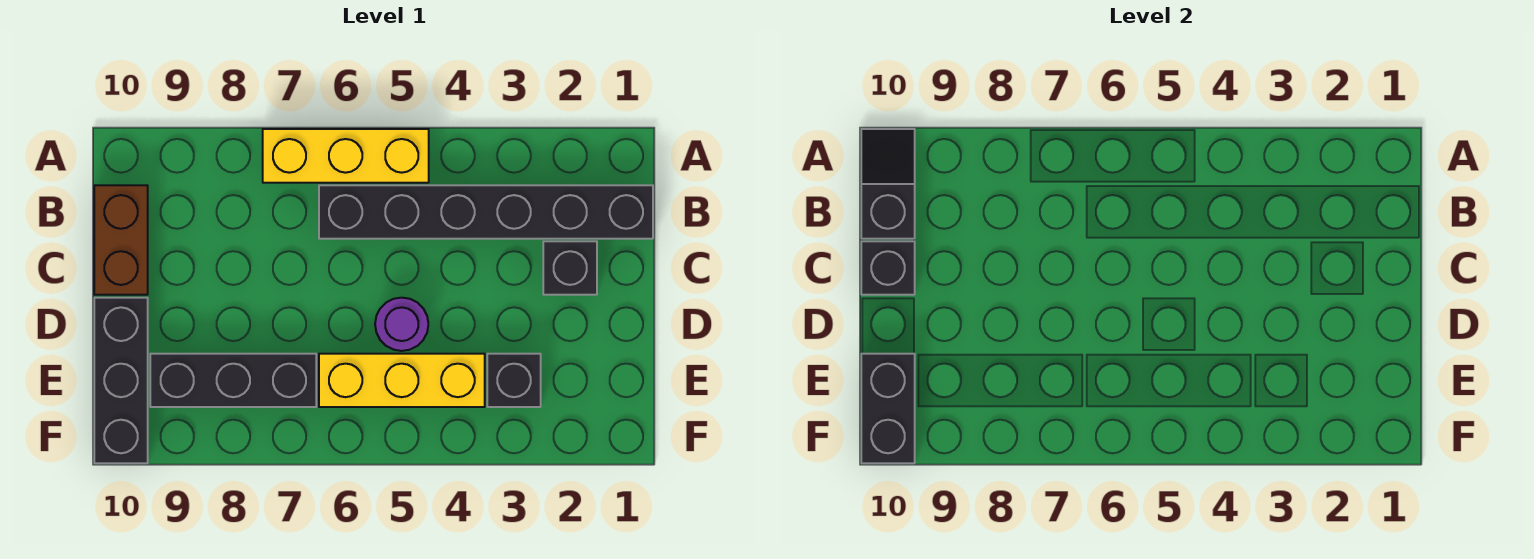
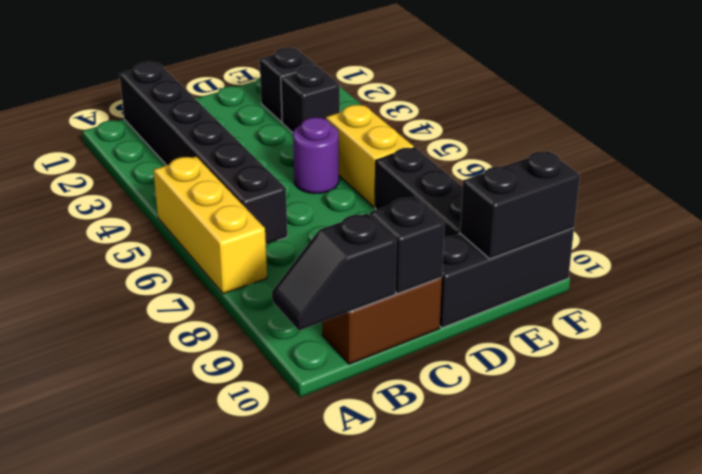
black 1x1 brick [543,241,597,295] -> black 1x1 brick moved to [260,47,317,122]
yellow 1x3 brick [319,354,485,407] -> yellow 1x2 brick [326,105,414,207]

